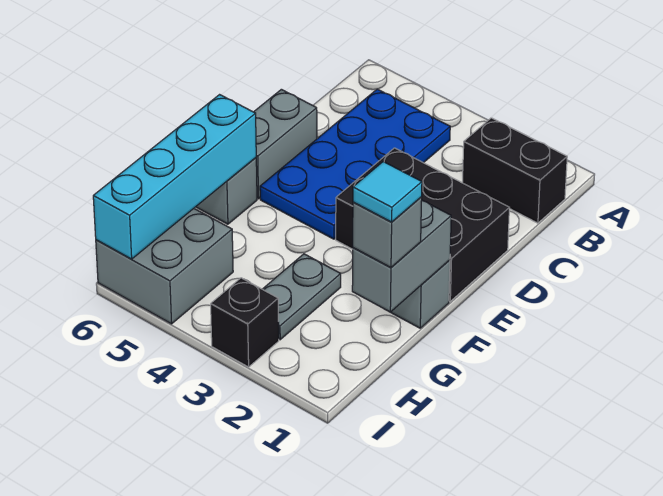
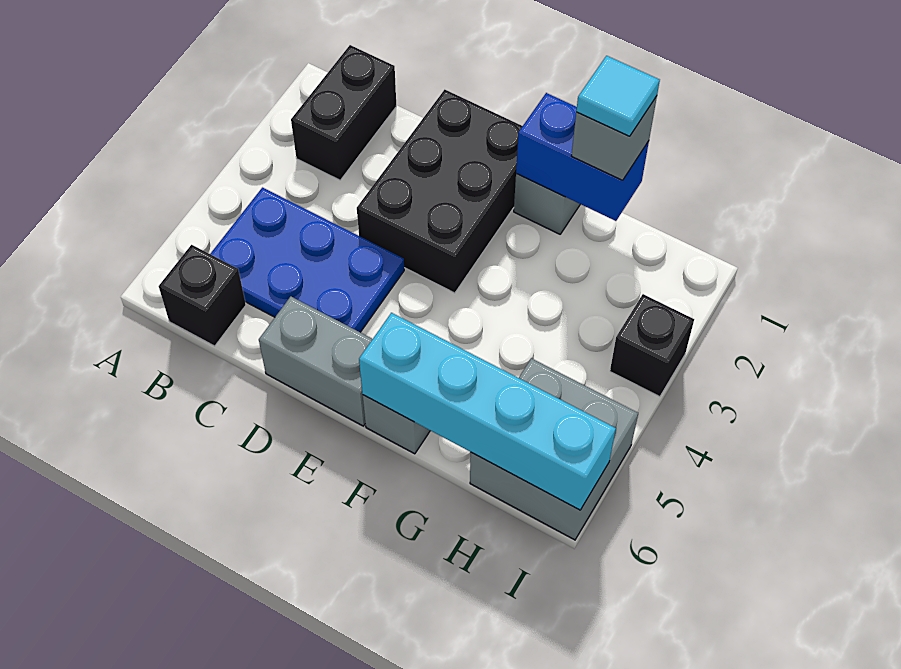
blue 2x4 plate [260,89,450,239] -> blue 2x3 plate [210,188,404,332]
none -> black 1x1 brick [159,245,246,346]
grey 1x2 brick [352,201,451,312] -> blue 1x2 brick [516,93,649,221]
grey 1x2 plate [263,254,341,340] -> none

